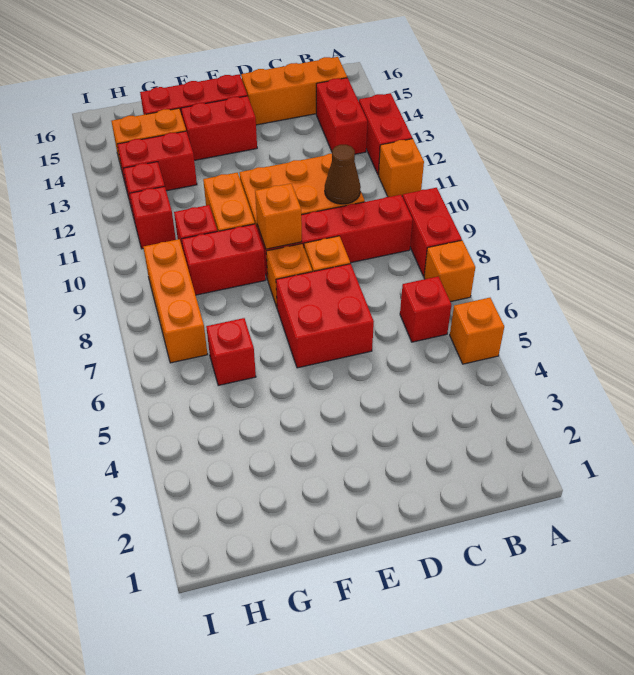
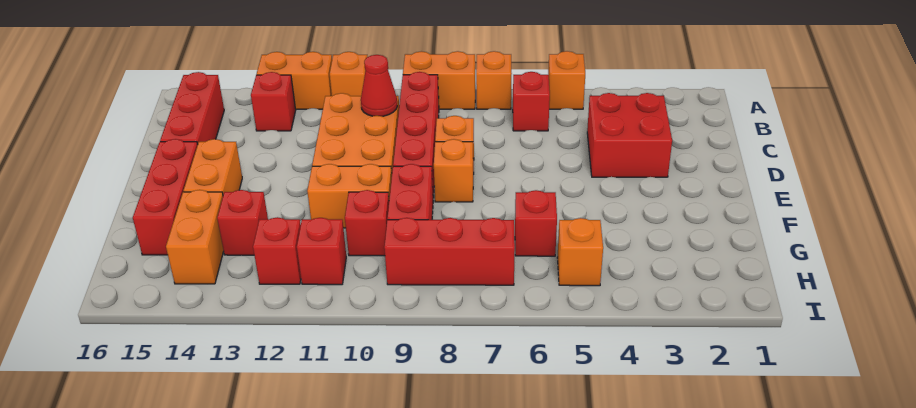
red 1x2 brick [403,188,462,276] -> orange 1x2 brick [403,51,475,109]
red 1x2 brick [359,93,412,175] -> orange 1x2 brick [257,52,332,109]
red 1x2 brick [316,78,367,154] -> red 1x1 brick [251,72,296,131]
orange 1x3 brick [241,57,347,125] -> red 1x3 brick [160,72,224,144]
brown 1x1 cone [325,145,361,204] -> red 1x1 cone [361,55,397,116]
red 2x2 brick [276,264,374,368] -> red 2x2 brick moved to [587,93,672,177]
orange 1x1 brick [255,184,302,249] -> orange 1x1 brick moved to [557,218,603,286]
red 1x2 brick [181,96,257,160] -> orange 1x2 brick [184,139,242,194]
red 1x2 brick [117,131,197,193] -> red 1x1 brick [217,190,268,255]
orange 1x3 brick [143,239,208,363] -> red 1x3 brick [384,218,515,285]

